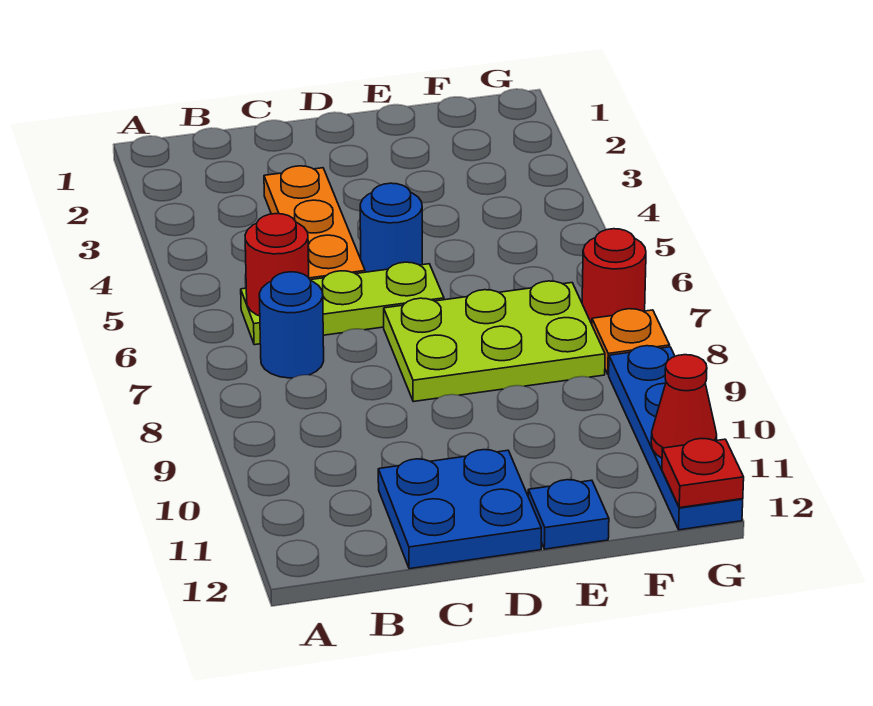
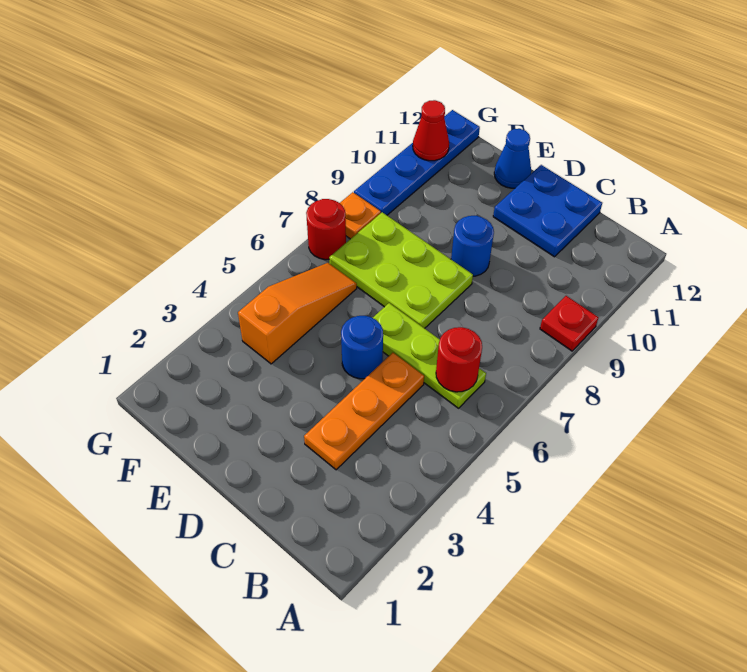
blue 1x1 round brick [259,272,324,378] -> blue 1x1 round brick moved to [451,215,494,276]
blue 1x1 plate [528,480,609,549] -> blue 1x1 cone [494,129,531,188]
none -> orange 1x3 slope [238,263,357,364]
red 1x1 plate [662,438,744,508] -> red 1x1 plate moved to [540,296,599,351]

